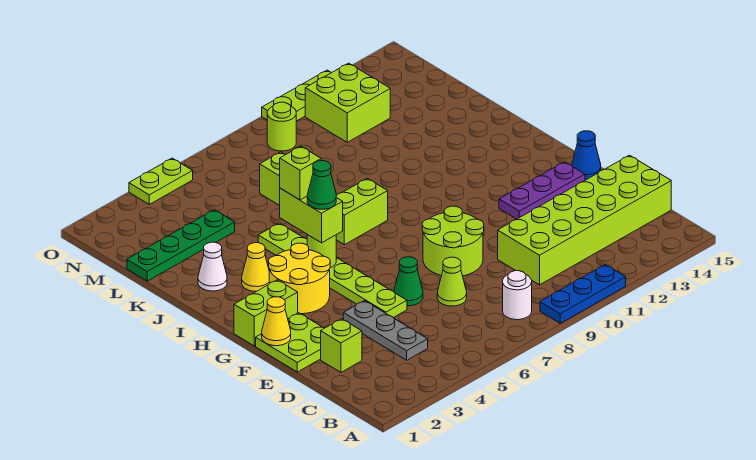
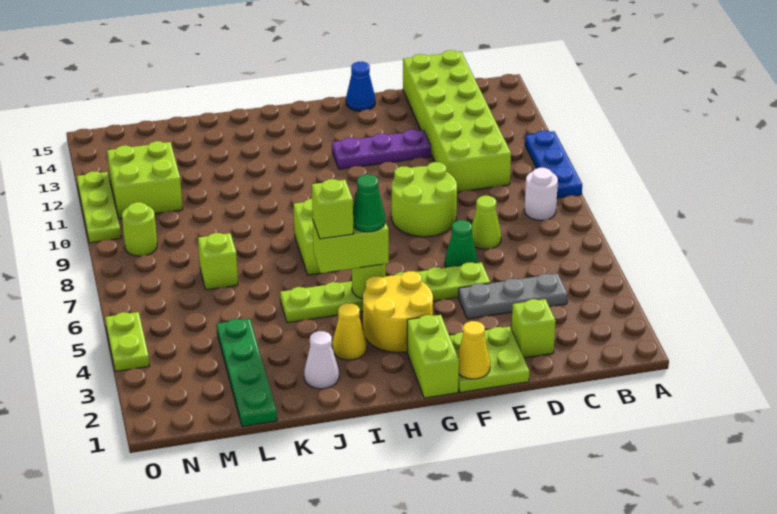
purple 1x3 plate [499,162,585,219] -> purple 1x3 plate turned to [332,129,431,169]

